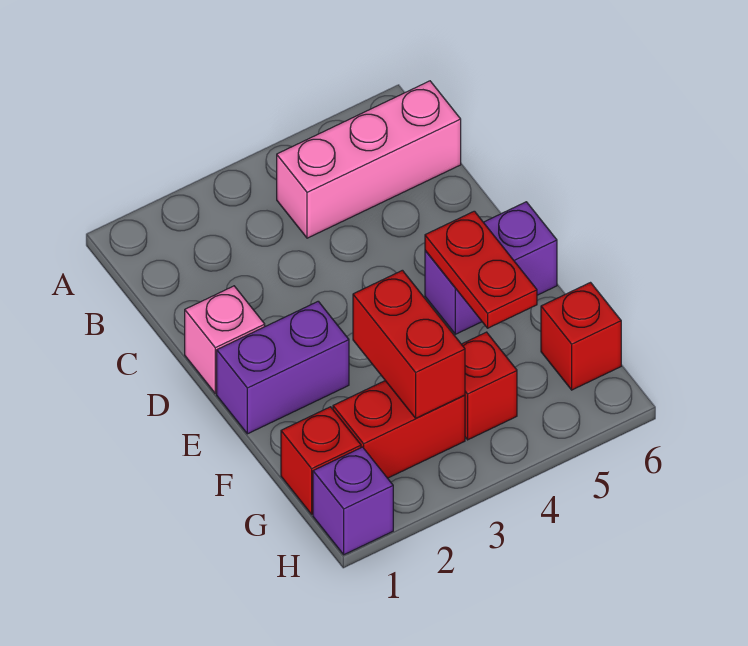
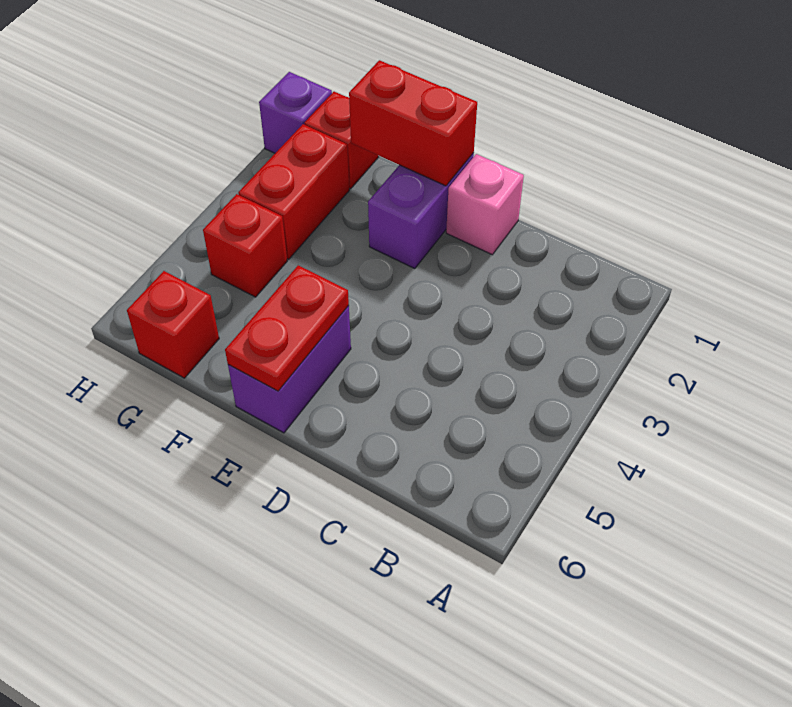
pink 1x3 brick [277,81,461,238] -> none
red 1x2 plate [425,211,537,328] -> red 1x2 plate turned to [225,265,349,391]
red 1x2 brick [353,270,465,418] -> red 1x2 brick moved to [349,60,477,186]

